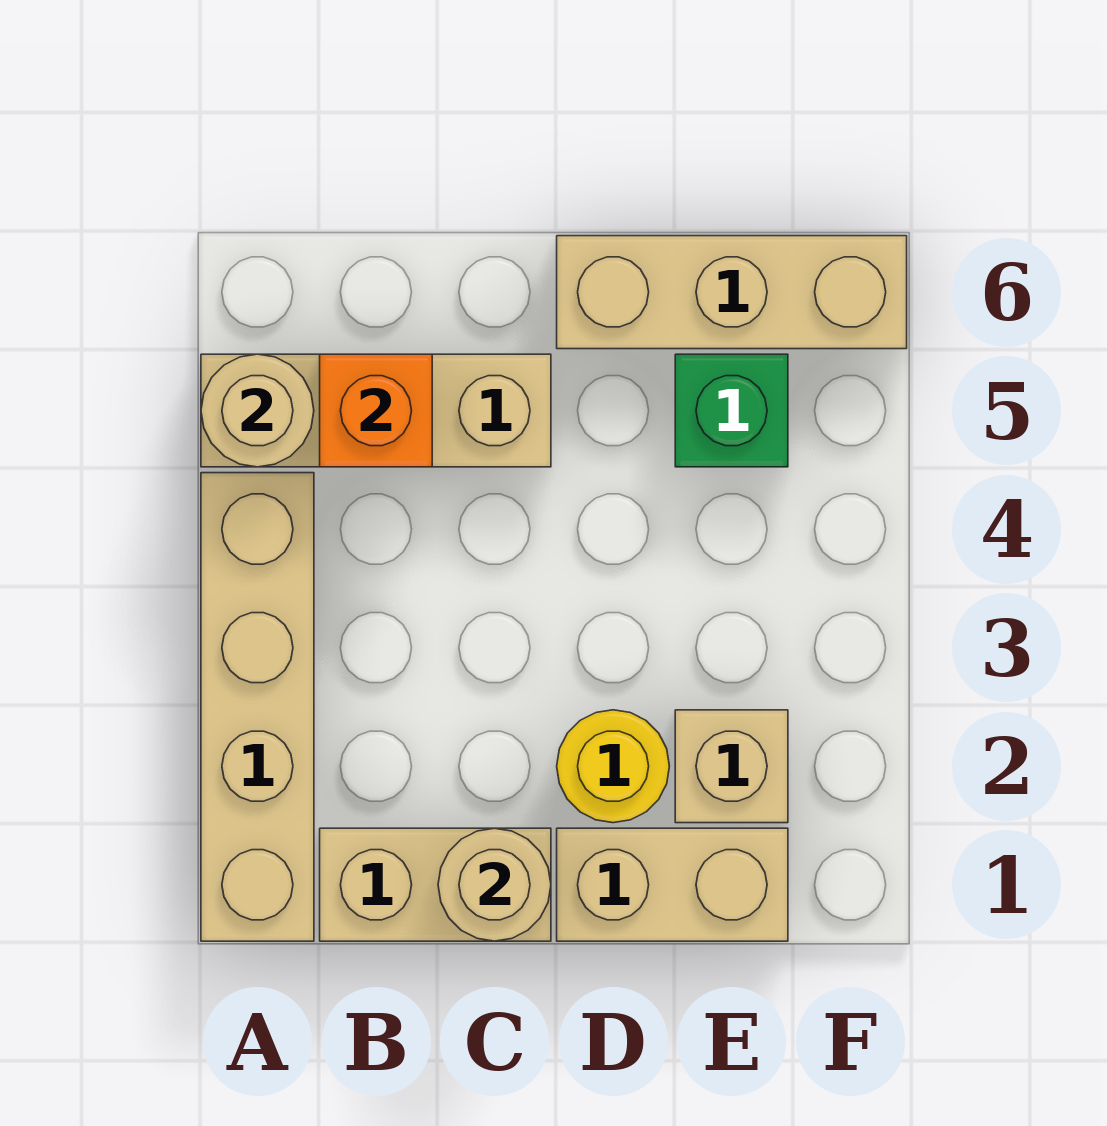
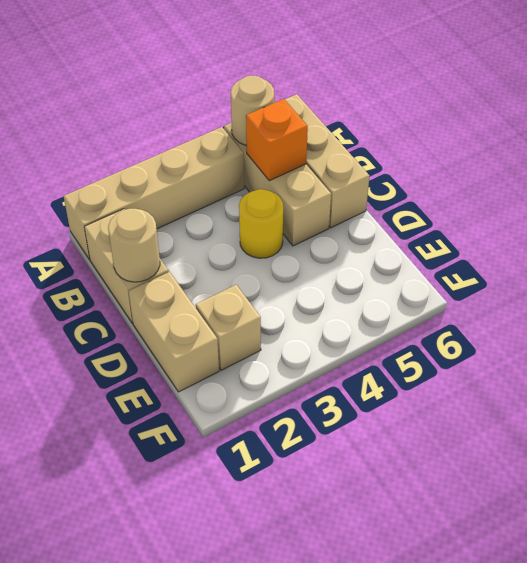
yellow 1x1 round brick [557,710,669,823] -> yellow 1x1 round brick moved to [239,189,283,258]
tan 1x3 brick [557,236,907,349] -> tan 1x3 brick moved to [285,94,369,228]
green 1x1 brick [675,354,788,467] -> none

